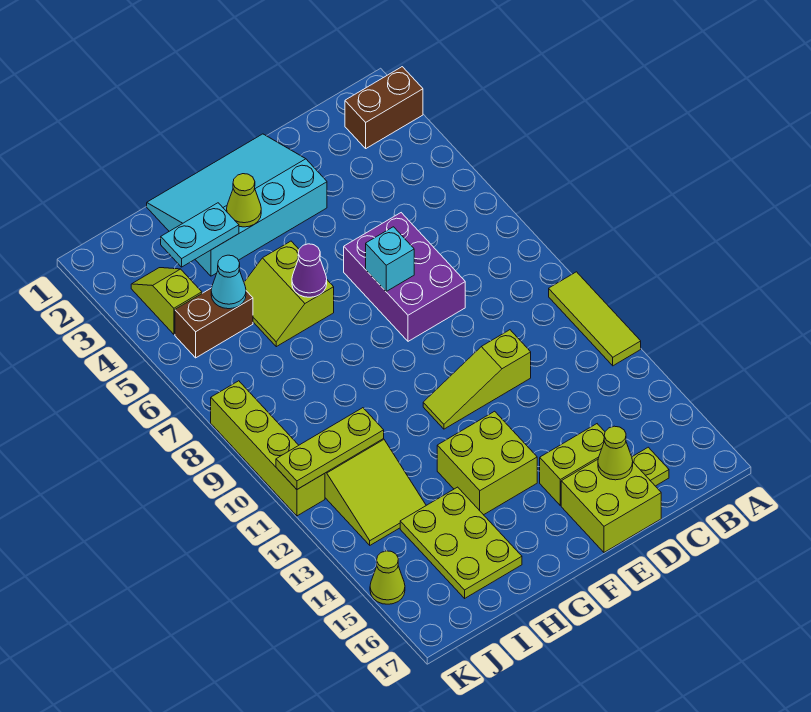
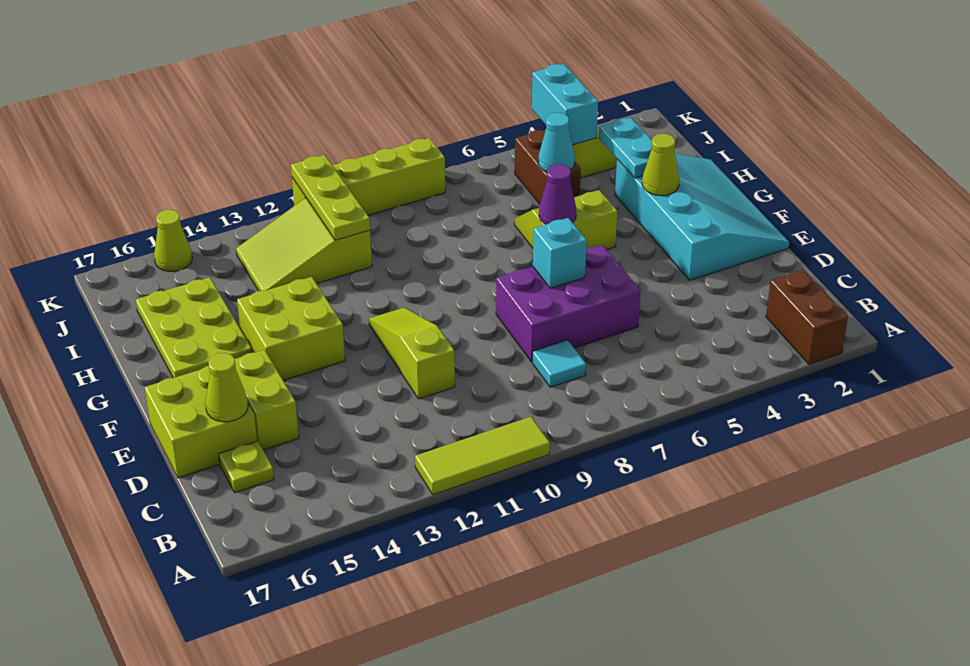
none -> cyan 1x1 tile [532,340,586,387]
lime 2x3 plate [400,487,522,598] -> lime 2x3 plate turned to [136,277,252,378]
none -> cyan 1x2 brick [532,64,598,145]

